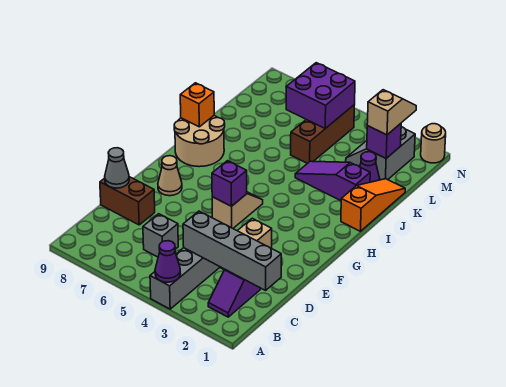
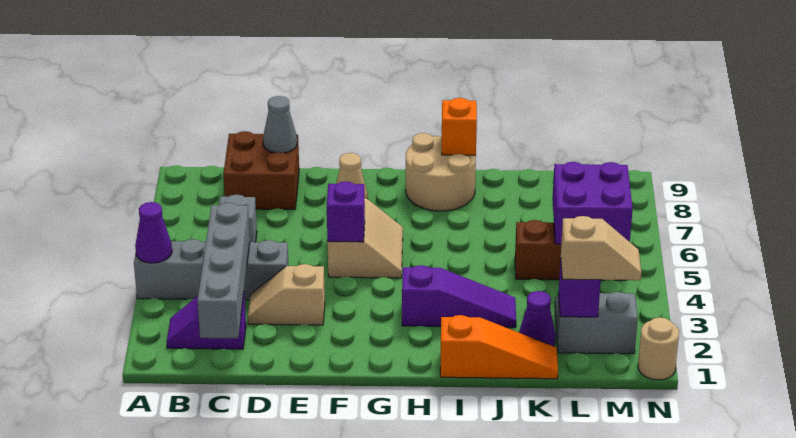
brown 1x2 brick [100,177,155,225] -> brown 2x2 brick [223,131,299,210]
tan 1x2 slope [212,192,263,228] -> tan 2x2 slope [328,198,403,278]
purple 1x3 slope [295,161,370,201] -> purple 1x3 slope turned to [402,265,516,327]

